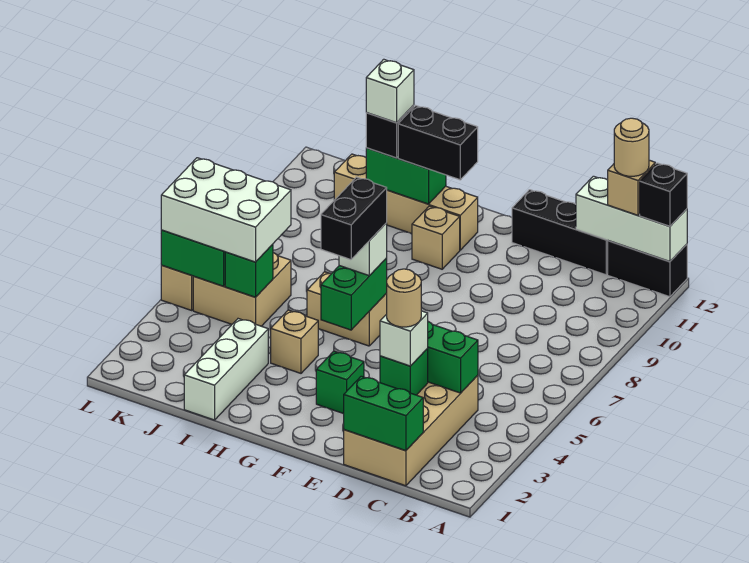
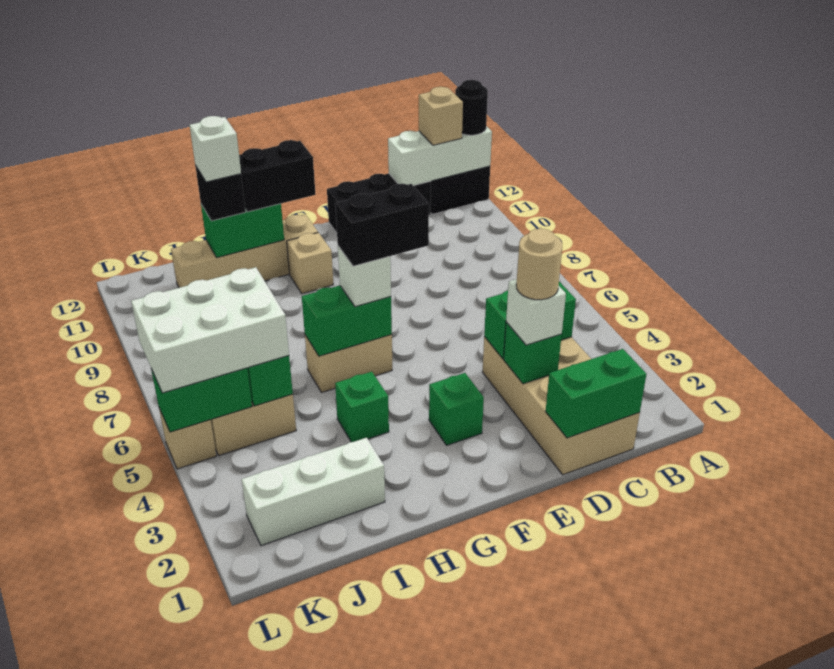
black 1x1 brick [640,163,687,226] -> black 1x1 round brick [455,80,488,135]
tan 1x1 round brick [614,118,649,176] -> none
green 1x2 brick [321,258,387,330] -> green 1x2 brick turned to [302,286,392,356]
black 1x2 brick [321,177,387,260] -> black 1x2 brick turned to [335,184,429,266]
tan 1x1 brick [271,310,318,373] -> green 1x1 brick [335,372,389,442]
white 1x3 brick [184,319,268,420] -> white 1x3 brick turned to [242,438,385,546]

